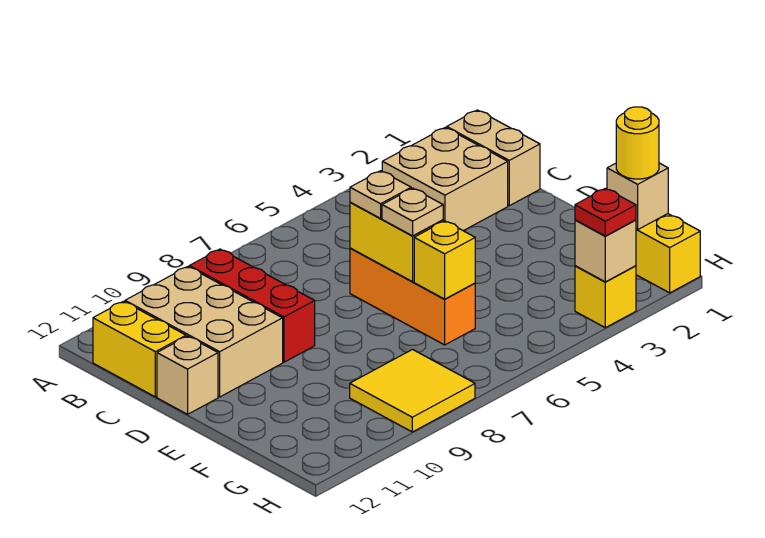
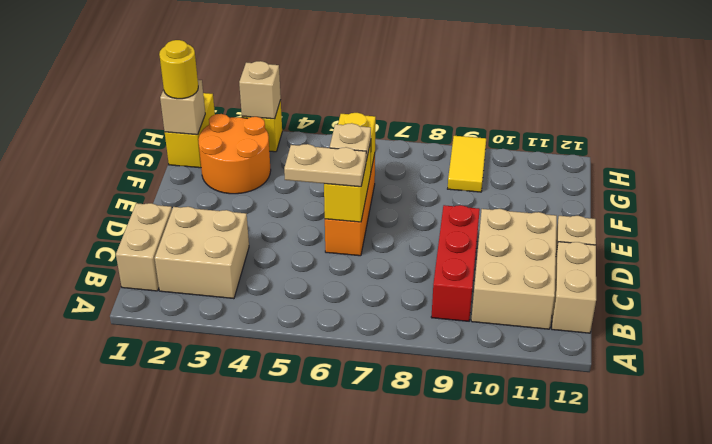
yellow 1x2 brick [93,301,186,397] -> tan 1x2 brick [552,242,596,333]
tan 1x1 plate [350,171,411,218] -> tan 1x2 plate [284,144,366,187]
none -> orange 2x2 round brick [198,114,271,194]
yellow 2x2 tile [350,350,475,432] -> yellow 1x2 tile [448,136,486,192]
red 1x1 plate [575,188,636,236] -> none

